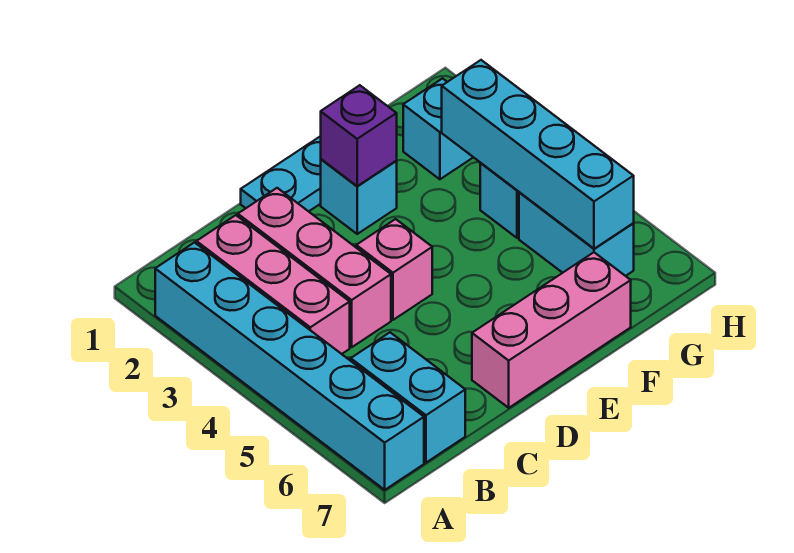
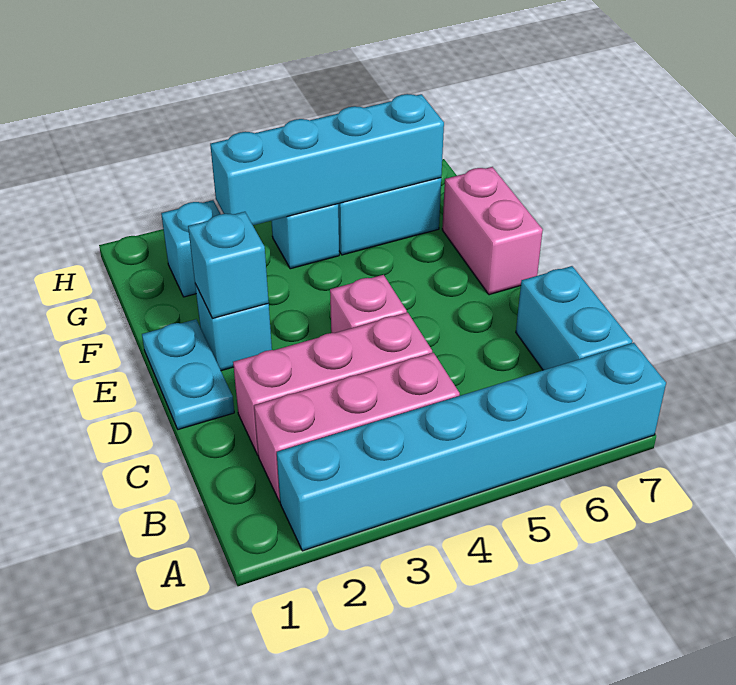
cyan 1x2 brick [351,332,465,463] -> cyan 1x2 brick turned to [516,266,632,370]
pink 1x3 brick [472,252,631,408] -> pink 1x2 brick [442,167,543,295]
purple 1x1 brick [321,85,397,186] -> cyan 1x1 brick [188,212,269,318]

